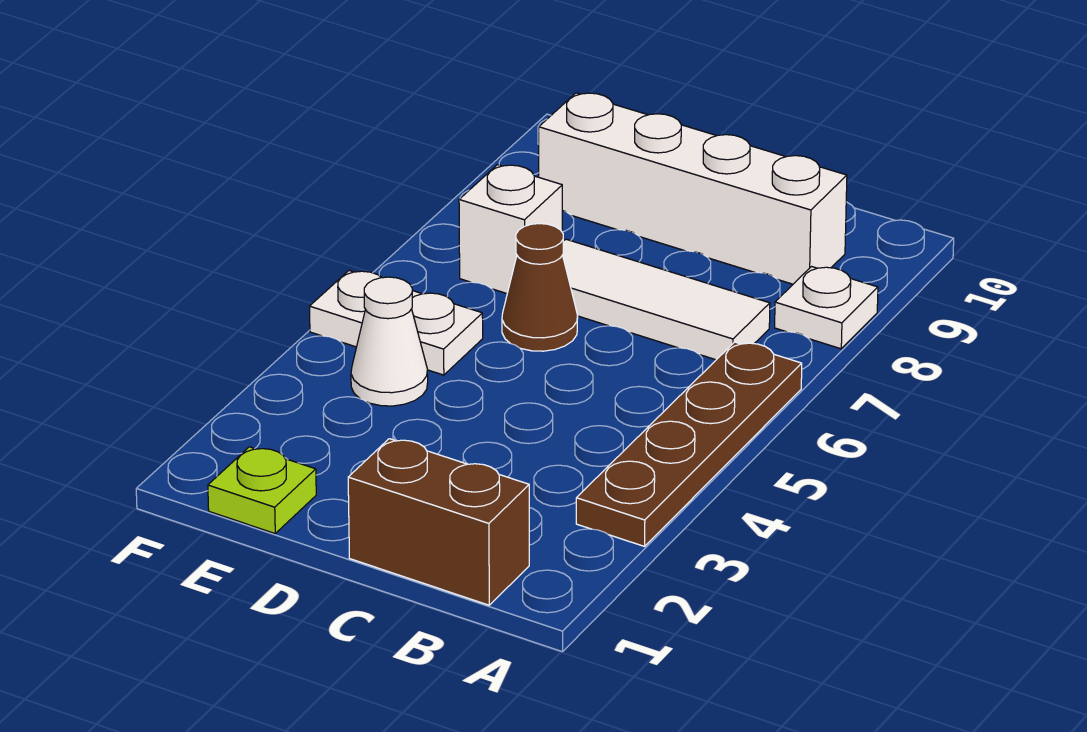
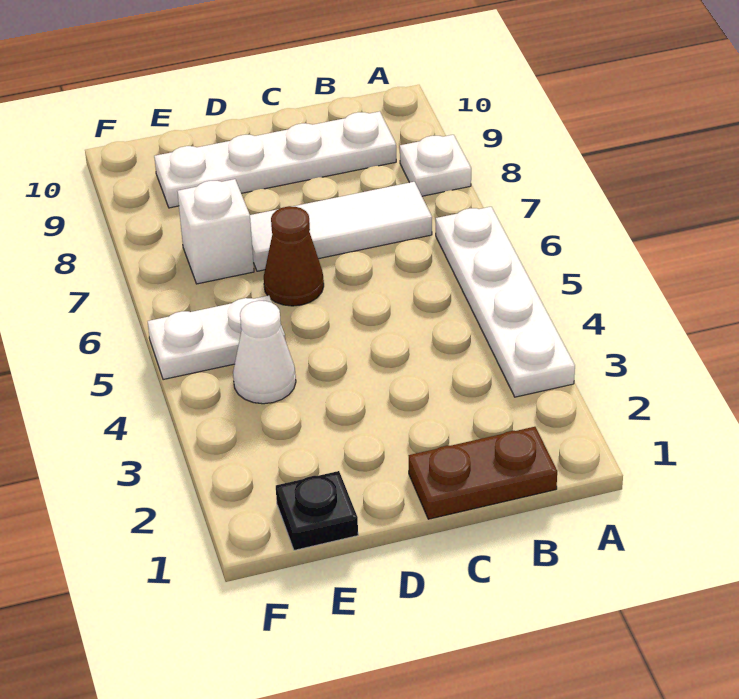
brown 1x4 plate [576,342,802,546] -> white 1x4 plate [436,207,575,397]
brown 1x2 brick [348,439,529,605] -> brown 1x2 plate [409,427,557,519]
white 1x4 brick [539,93,847,284] -> white 1x4 plate [154,111,396,208]
lime 1x1 plate [208,447,316,533] -> black 1x1 plate [276,471,358,550]

